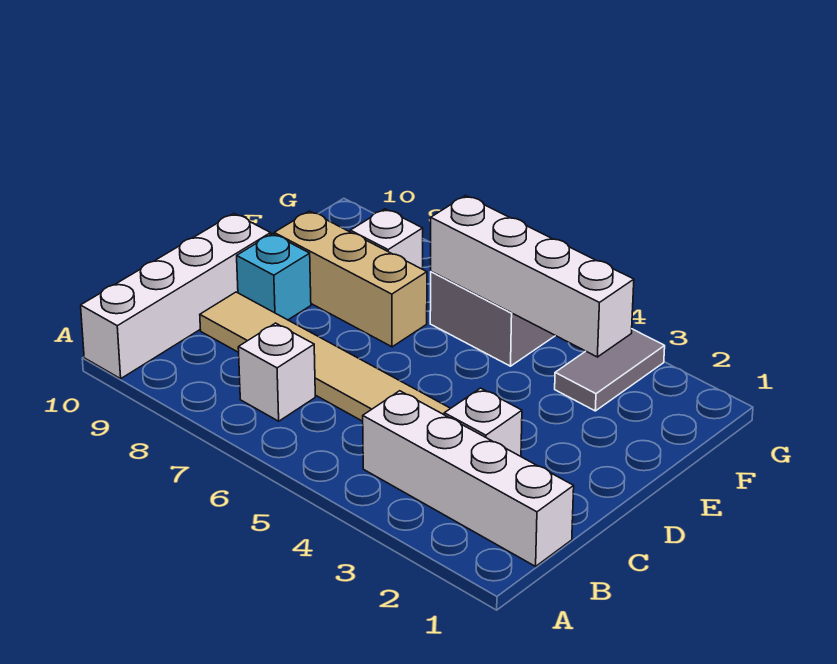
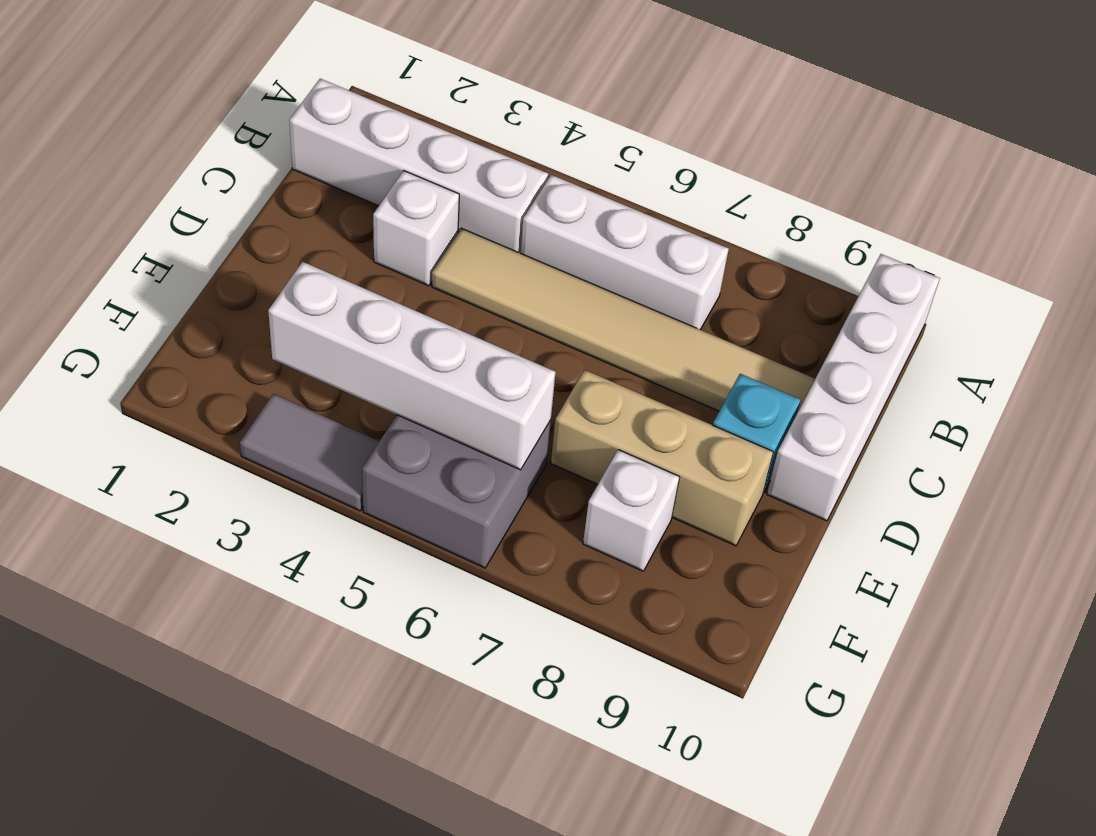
white 1x1 brick [238,323,315,421] -> white 1x3 brick [521,175,729,330]
grey 1x2 tile [555,329,665,411] -> grey 1x2 tile turned to [240,394,379,511]

